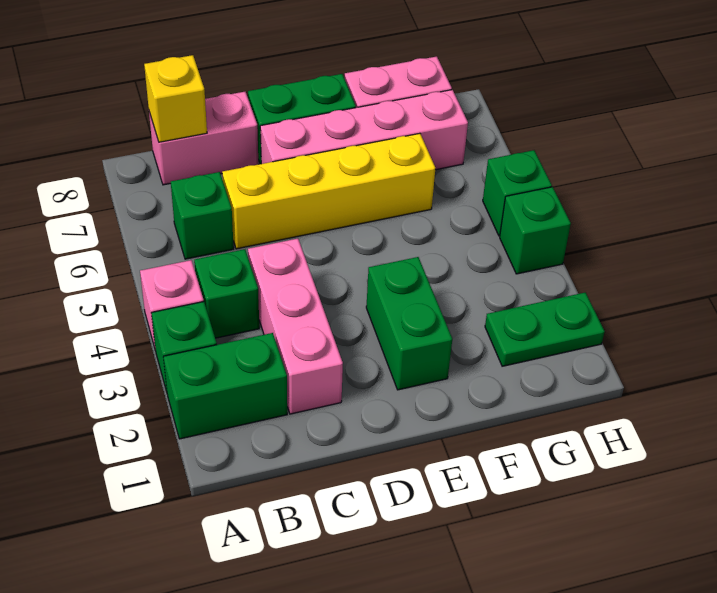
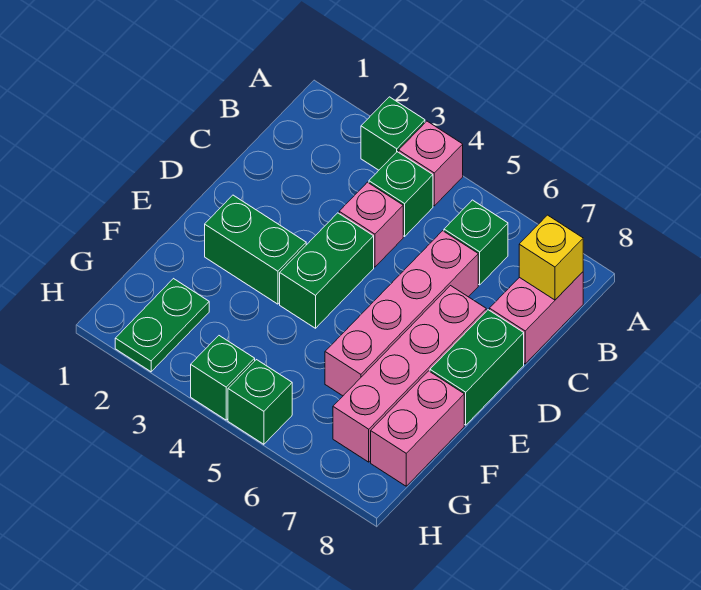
green 1x2 brick [163,333,287,439] -> green 1x2 brick moved to [280,213,374,328]
pink 1x3 brick [248,239,343,414] -> pink 1x1 brick [339,182,403,267]
yellow 1x4 brick [222,133,435,249] -> pink 1x4 brick [325,231,478,396]

